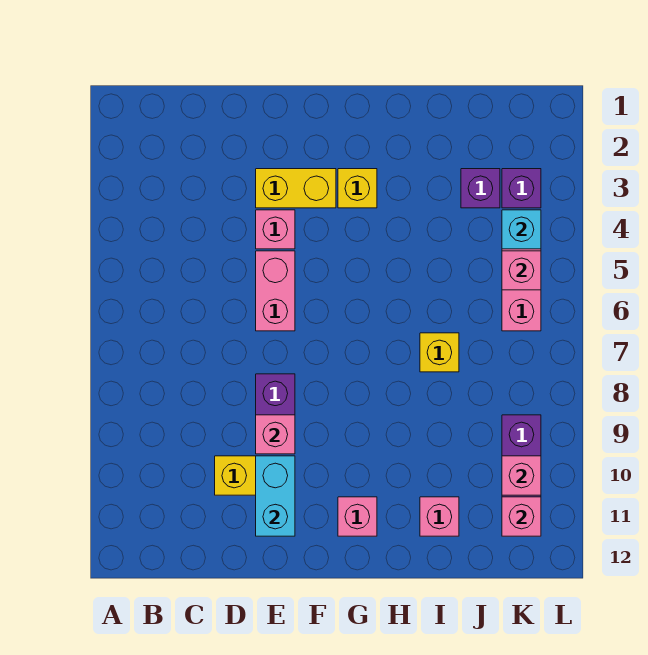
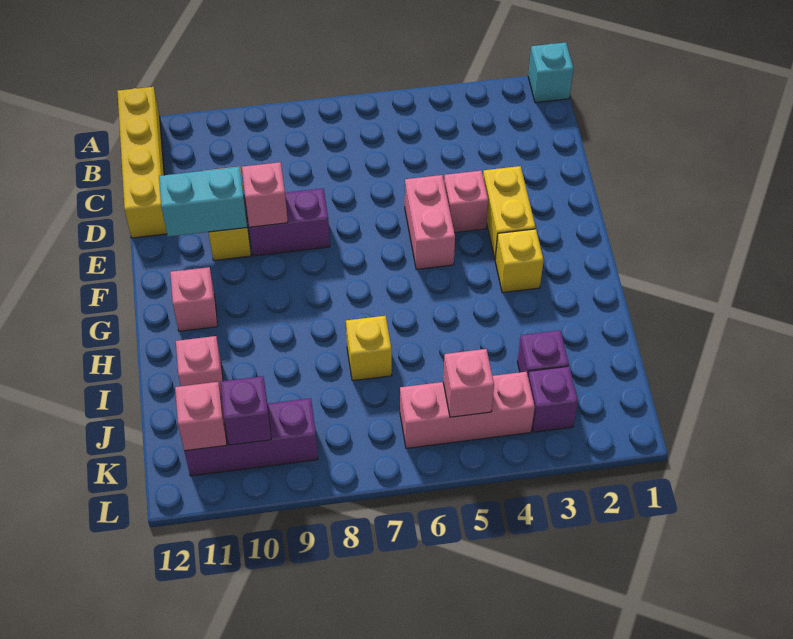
none -> yellow 1x4 brick [117,87,167,238]
pink 1x2 brick [256,251,295,331] -> pink 1x2 brick turned to [405,175,455,269]
cyan 1x1 brick [502,210,541,249] -> cyan 1x1 brick moved to [528,42,574,103]
pink 1x1 brick [502,456,541,495] -> purple 1x1 brick [221,376,271,445]

